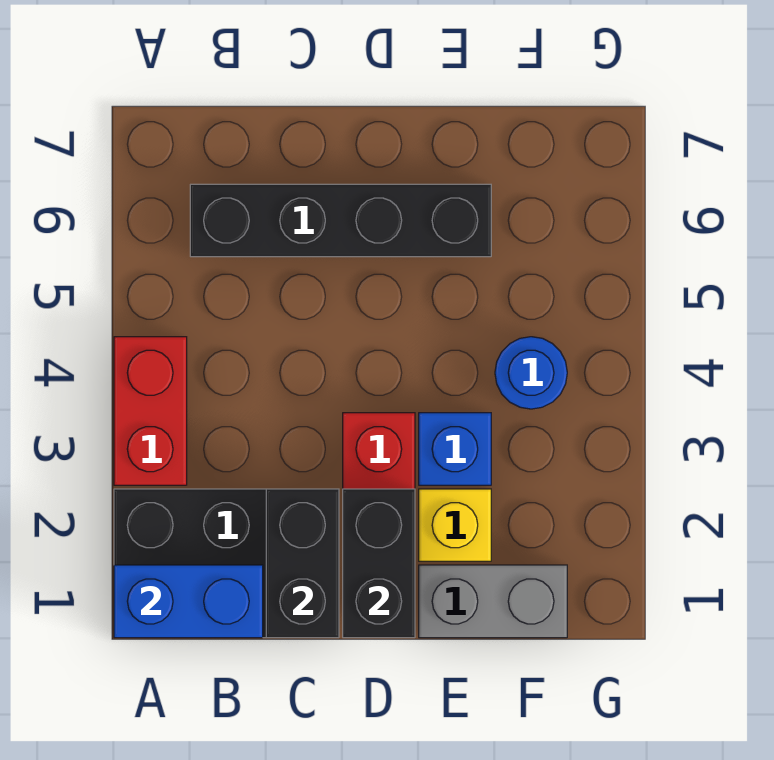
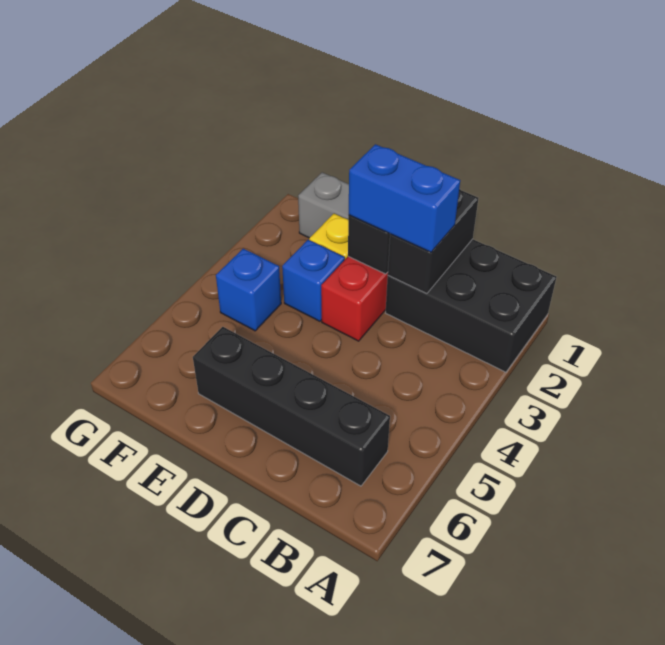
blue 1x2 brick [114,565,263,638] -> blue 1x2 brick moved to [349,144,460,252]
red 1x2 brick [114,337,187,485] -> none
blue 1x1 round brick [495,337,567,409] -> blue 1x1 brick [216,249,281,331]

